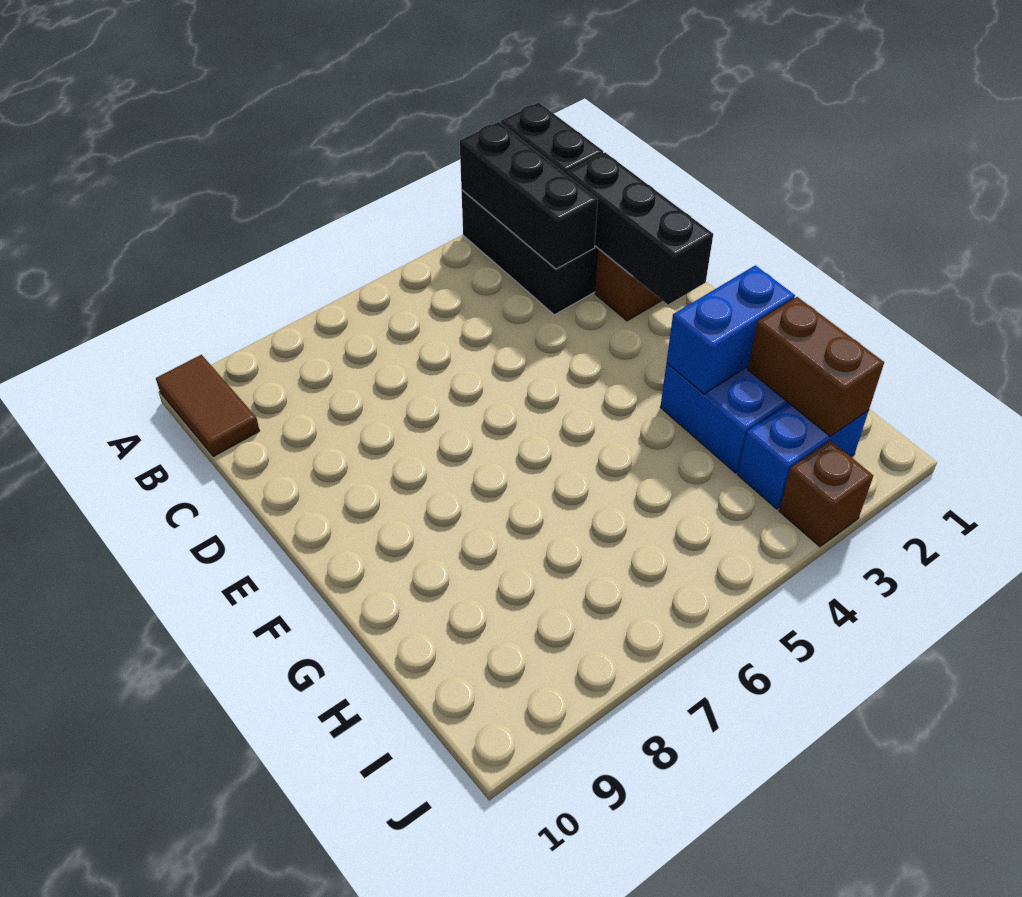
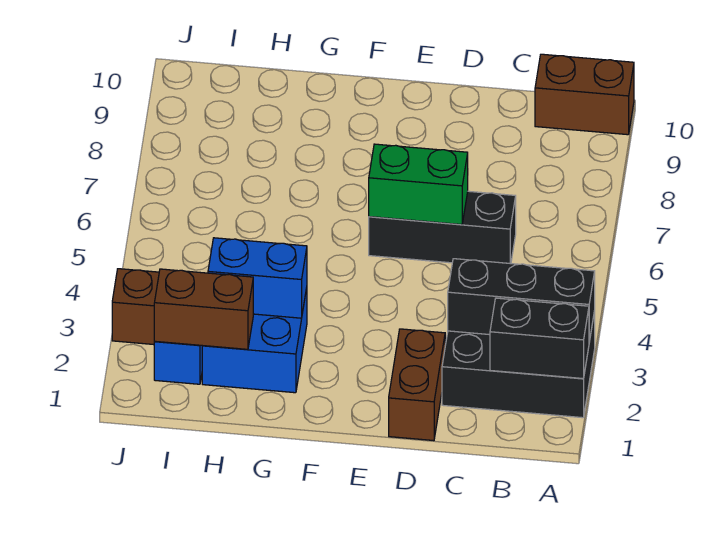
brown 1x2 tile [156,355,259,456] -> brown 1x2 brick [535,54,634,135]
black 1x3 brick [566,153,713,305] -> black 1x3 brick moved to [369,191,516,264]
none -> green 1x2 brick [369,144,468,225]
blue 1x2 brick [667,265,795,394] -> blue 1x2 brick turned to [208,238,307,318]

